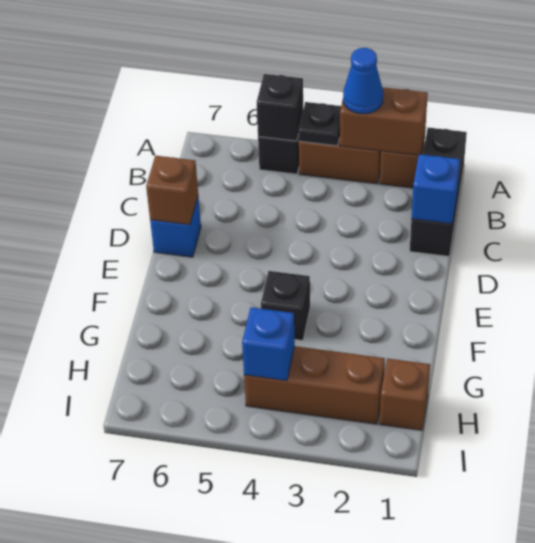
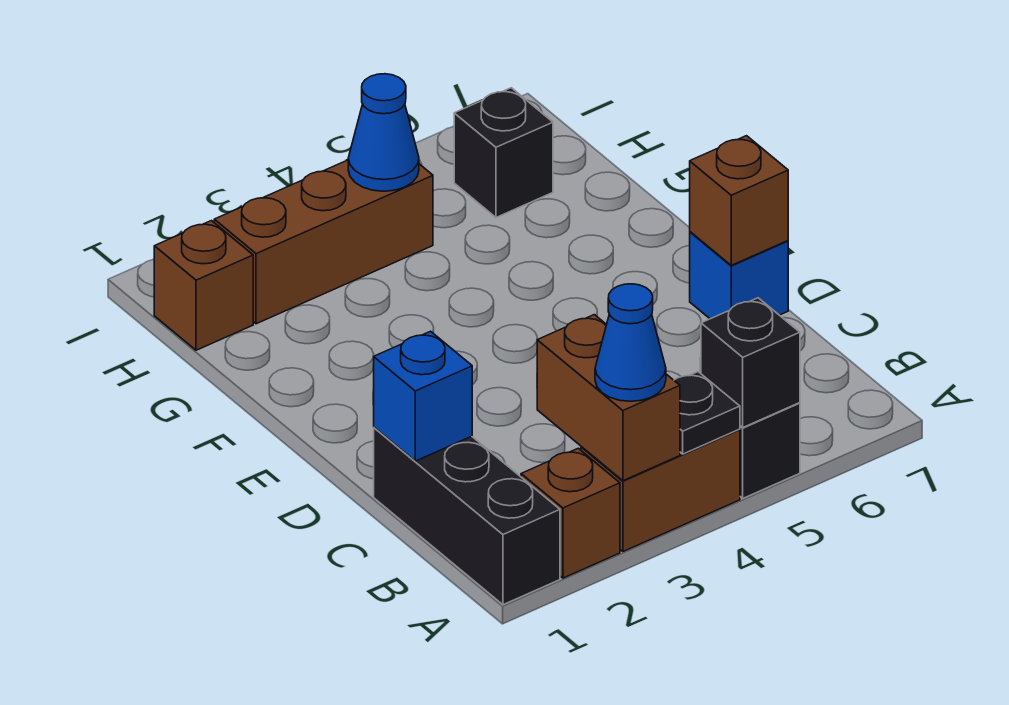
brown 1x2 brick [340,87,428,155] -> brown 1x2 brick turned to [537,315,680,481]
black 1x1 brick [261,271,310,340] -> black 1x1 brick moved to [454,88,553,217]
blue 1x1 brick [242,307,295,381] -> blue 1x1 cone [348,74,419,191]

